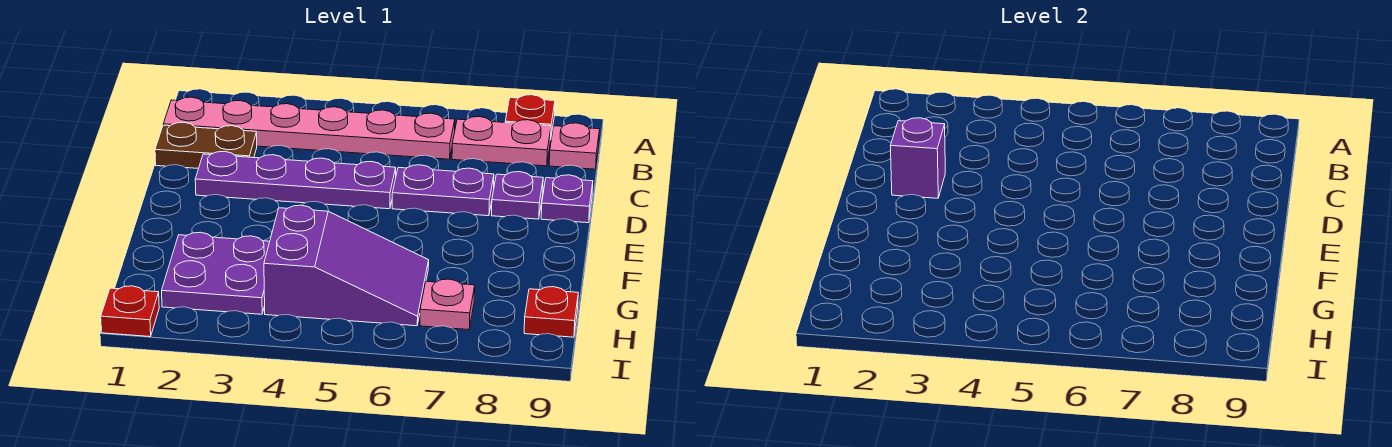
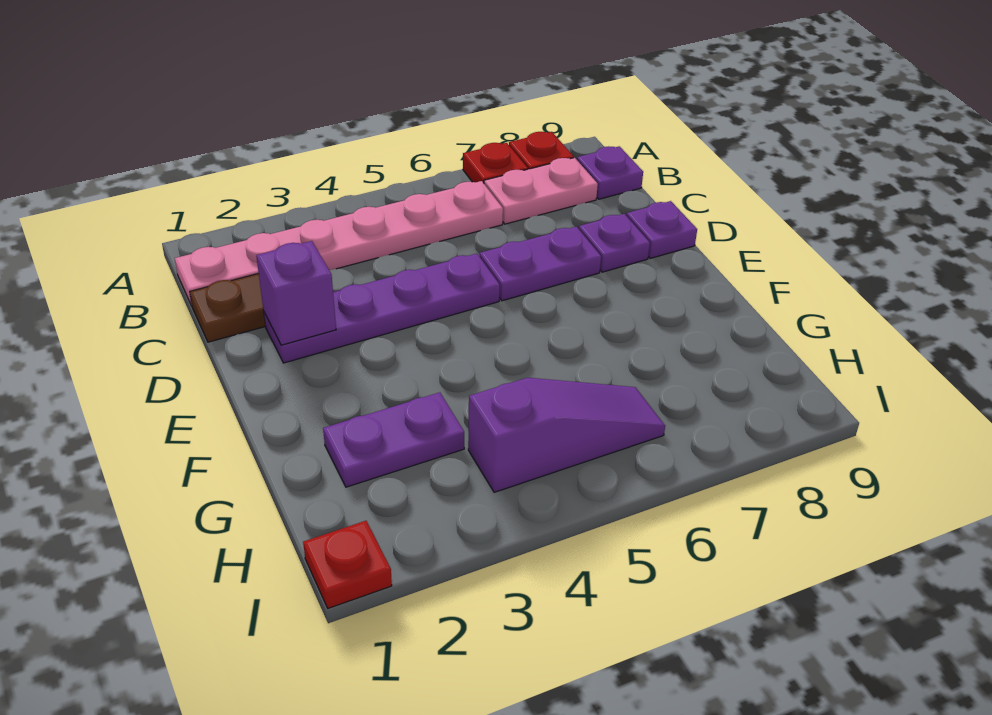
pink 1x1 plate [549,123,600,169] -> purple 1x1 plate [577,146,643,199]
purple 2x2 plate [162,232,270,314] -> purple 1x2 plate [323,392,464,487]
purple 2x3 slope [264,205,429,326] -> purple 1x3 slope [468,378,665,492]
pink 1x1 plate [420,279,475,330] -> none
red 1x1 plate [524,287,578,337] -> red 1x1 plate moved to [463,143,528,183]

